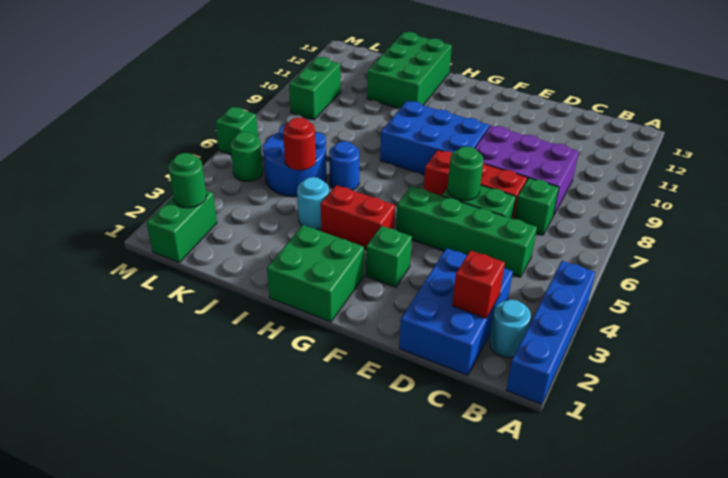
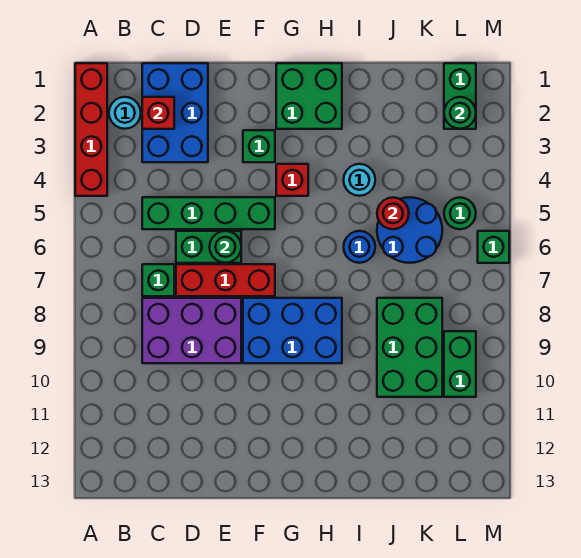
blue 1x4 brick [506,261,595,404] -> red 1x4 brick [75,63,107,196]
red 1x2 brick [321,185,395,249] -> red 1x1 brick [276,164,308,196]
green 2x3 brick [367,32,452,108] -> green 2x3 brick moved to [377,298,442,397]

